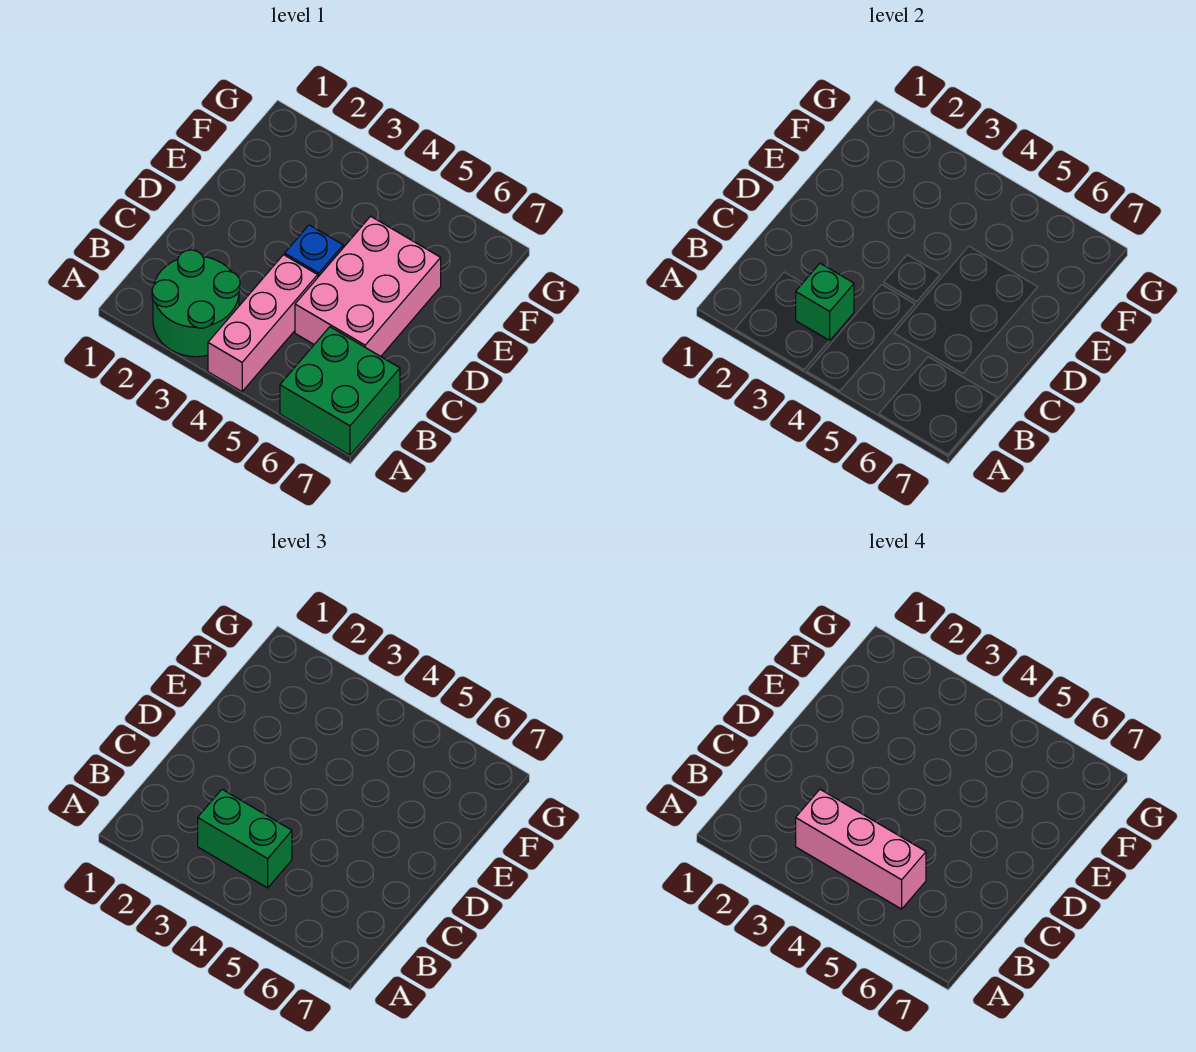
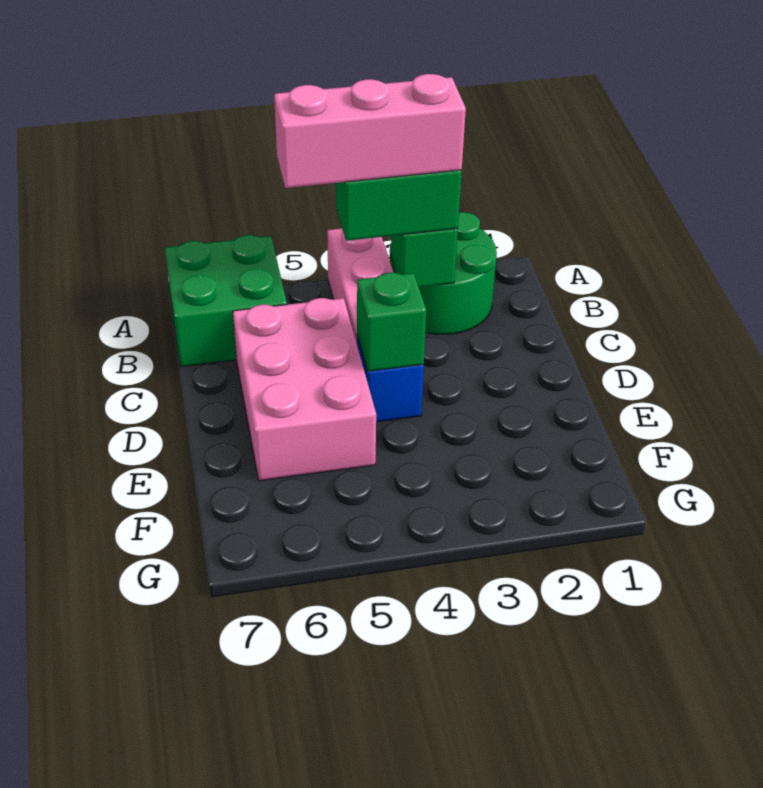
none -> green 1x1 brick [357,273,426,371]

